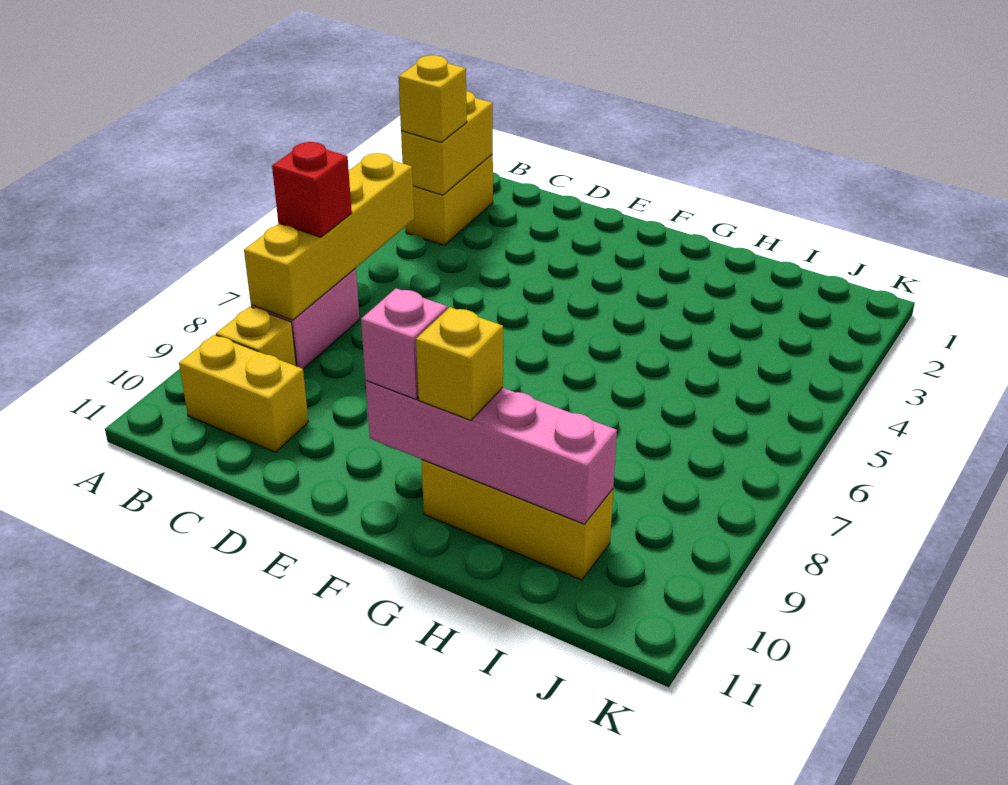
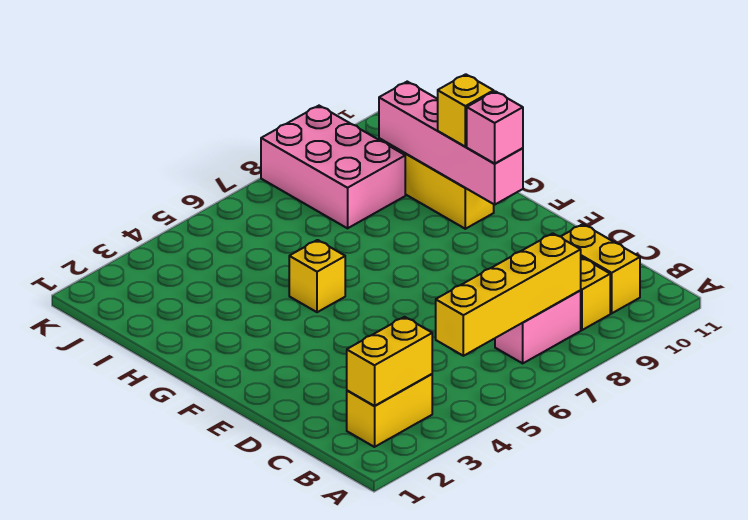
yellow 1x1 brick [398,55,467,142] -> yellow 1x1 brick moved to [289,240,345,312]
red 1x1 brick [272,142,352,237] -> none
none -> pink 2x3 brick [261,106,405,228]

